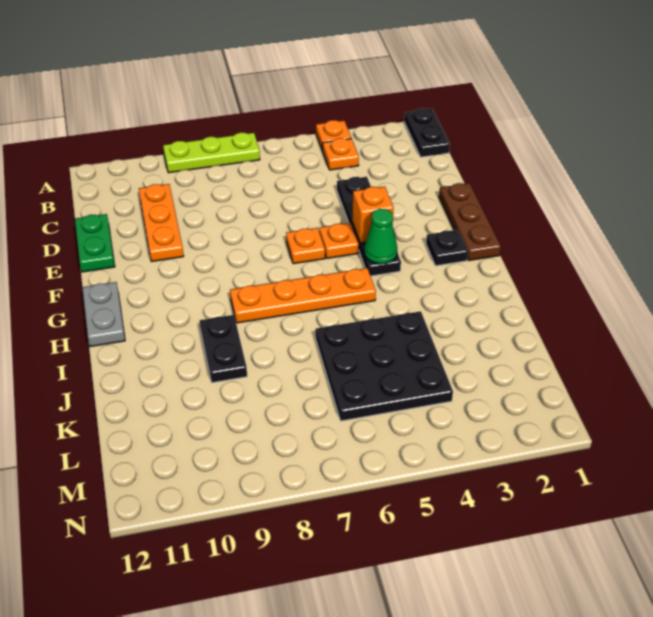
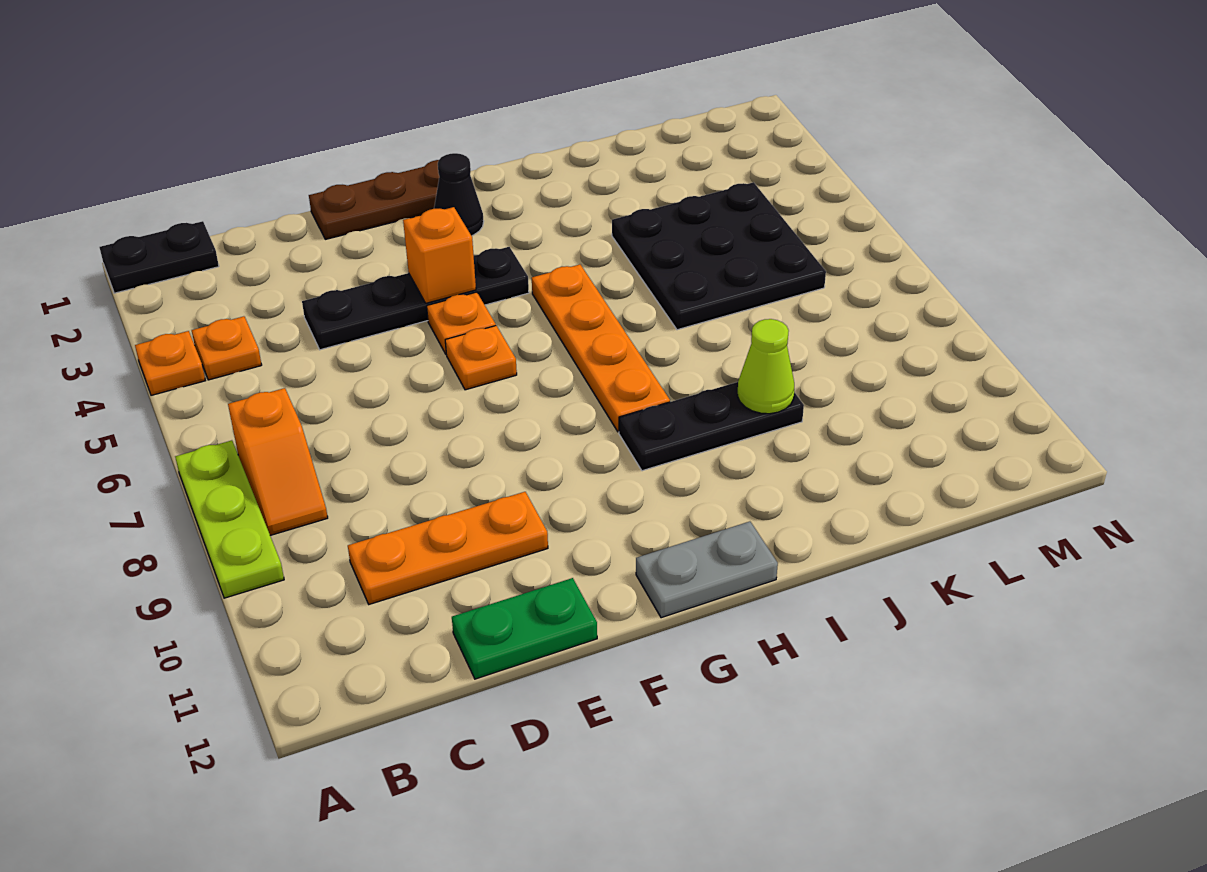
none -> orange 1x2 slope [228,388,328,535]
black 1x1 plate [426,230,468,266] -> black 1x1 cone [434,153,484,236]
green 1x1 cone [364,209,397,264] -> none
black 1x2 plate [200,315,247,383] -> black 1x3 plate [619,382,804,471]
none -> lime 1x1 cone [738,319,794,414]

